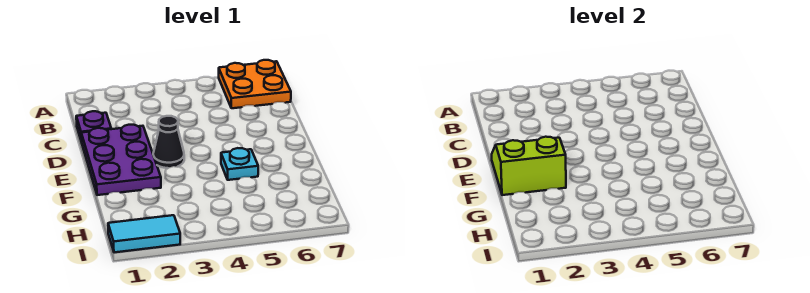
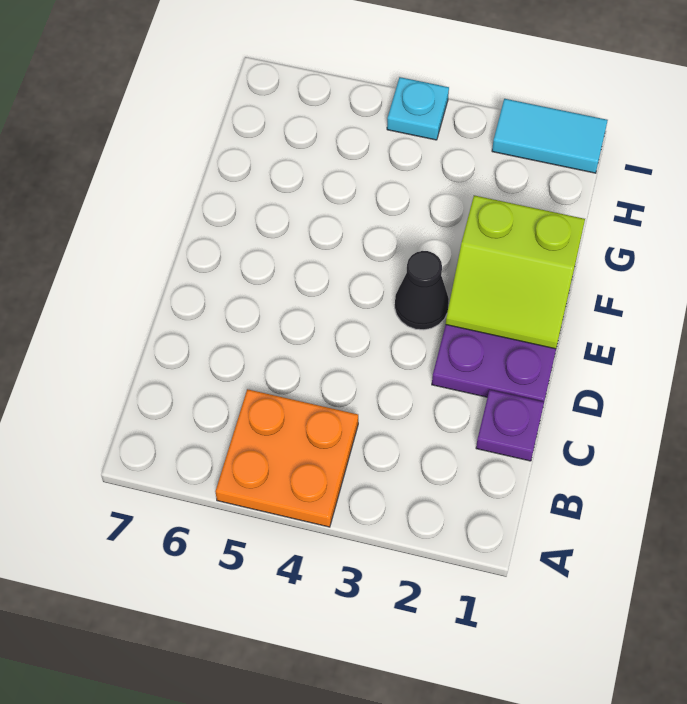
orange 2x2 plate [219,60,291,108] -> orange 2x2 plate moved to [215,389,358,527]
cyan 1x1 plate [221,148,258,180] -> cyan 1x1 plate moved to [387,77,449,140]

